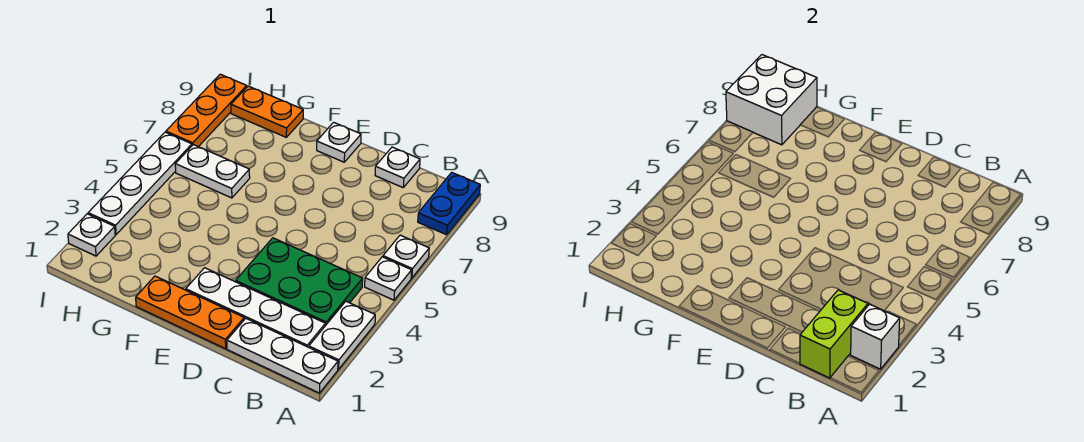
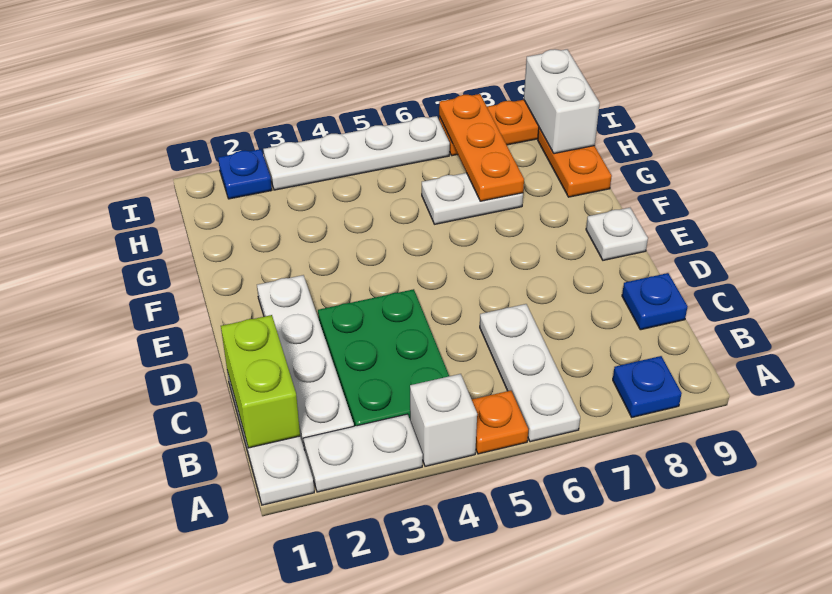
white 1x1 brick [851,304,900,369] -> white 1x1 brick moved to [410,374,477,466]
white 1x1 plate [365,257,412,300] -> orange 1x1 plate [472,391,528,454]
white 1x1 plate [383,235,429,278] -> white 1x3 plate [480,304,580,442]
blue 1x2 plate [418,172,480,235] -> blue 1x1 plate [613,356,682,417]
lime 1x2 brick [800,290,868,378] -> lime 1x2 brick turned to [221,315,300,448]
white 1x1 plate [375,147,420,187] -> blue 1x1 plate [622,273,688,330]
orange 1x3 plate [136,276,244,349] -> orange 1x3 plate moved to [439,94,524,201]
white 1x2 plate [175,145,250,198] -> white 1x2 plate turned to [422,173,523,224]
white 2x2 brick [726,55,817,145] -> white 1x2 brick [524,49,600,154]
white 1x1 plate [68,214,115,256] -> blue 1x1 plate [218,149,272,199]

